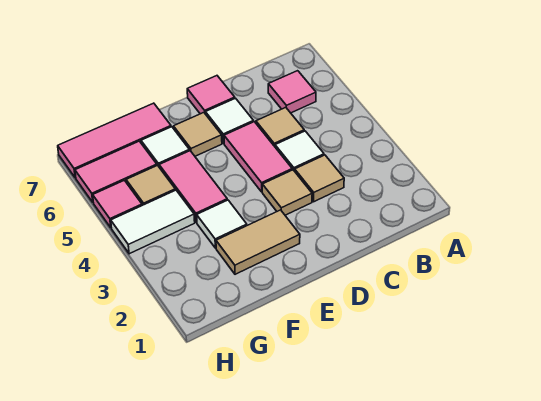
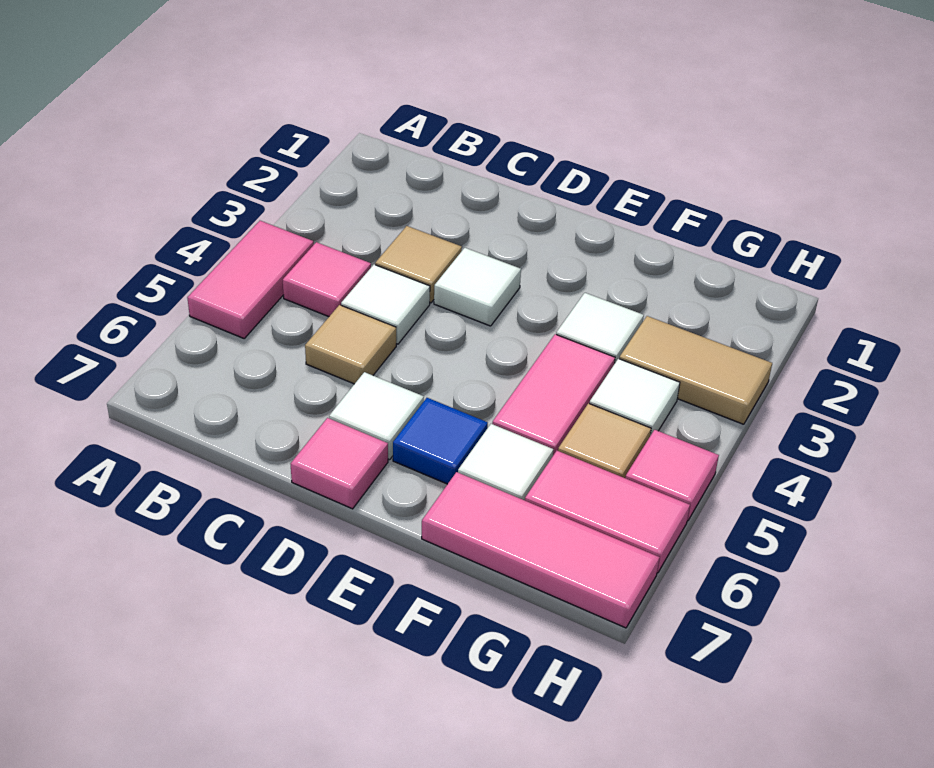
pink 1x1 tile [268,71,316,113] -> pink 1x1 tile moved to [283,242,371,317]
tan 1x1 tile [262,170,312,215] -> white 1x1 tile [434,248,521,326]
pink 1x2 tile [224,122,292,192] -> pink 1x2 tile moved to [187,221,314,338]
tan 1x2 tile [216,210,300,274] -> tan 1x2 tile moved to [619,316,772,424]
tan 1x1 tile [173,113,222,156] -> blue 1x1 tile [393,398,488,484]
white 1x2 tile [111,190,195,254] -> white 1x1 tile [589,359,680,436]

